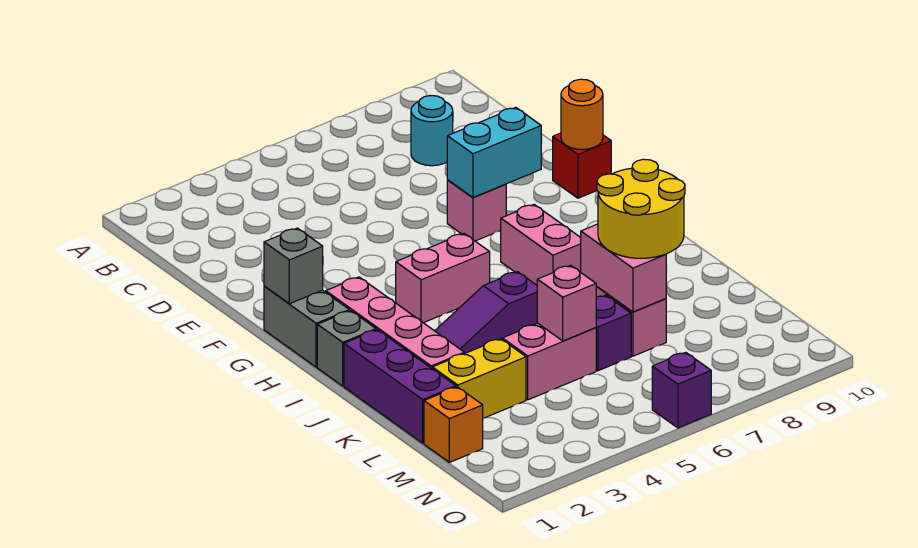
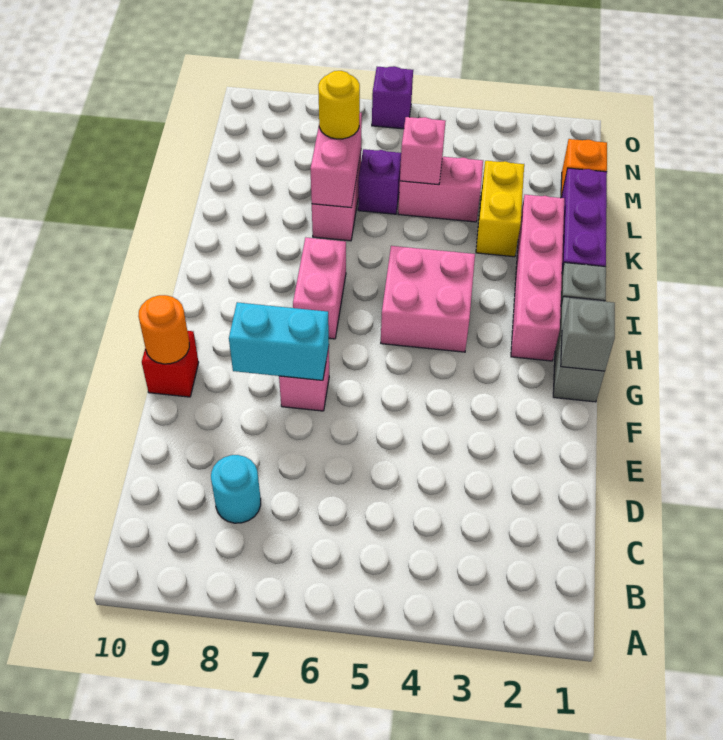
pink 1x2 brick [396,234,490,323] -> pink 2x2 brick [381,246,475,352]
purple 1x3 slope [435,272,537,354] -> none
yellow 2x2 round brick [597,159,685,258] -> yellow 1x1 round brick [318,71,360,139]
yellow 1x2 brick [432,339,526,418] -> yellow 1x2 brick turned to [476,161,524,257]

